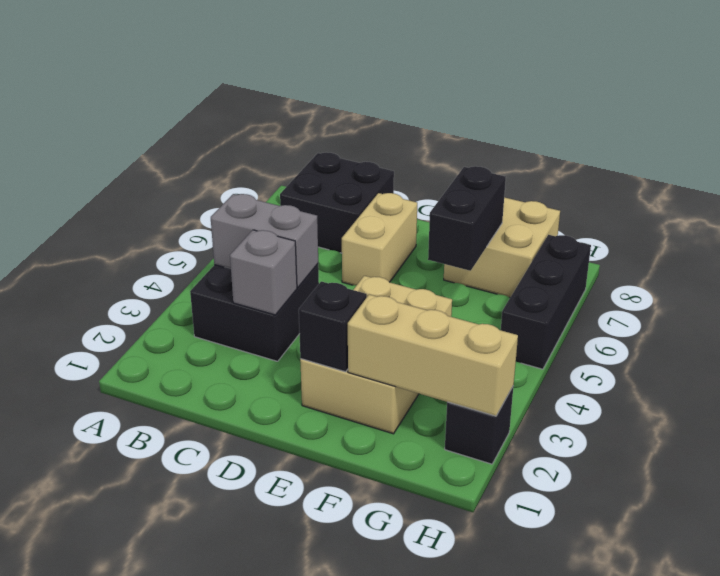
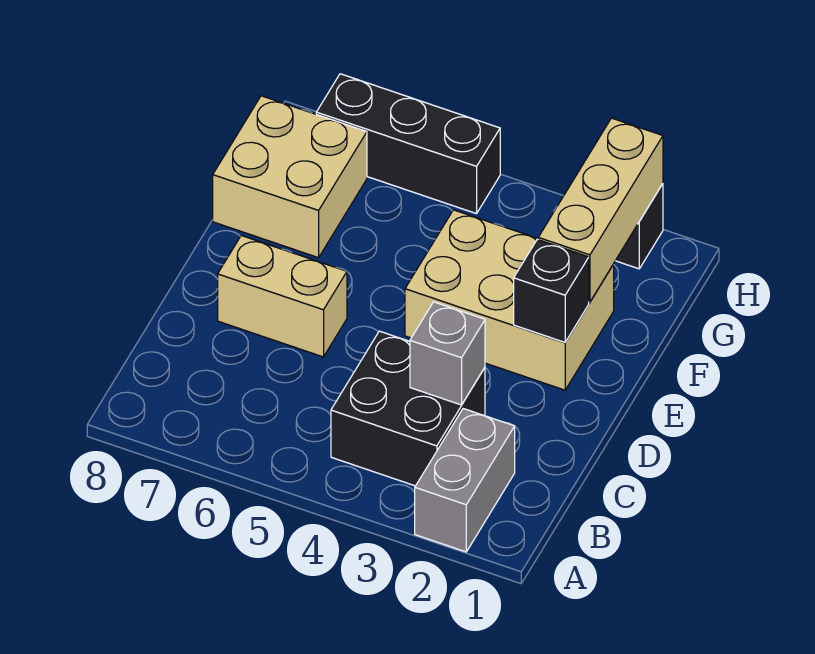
grey 1x2 brick [211,194,318,288] -> grey 1x2 brick moved to [415,409,515,552]
black 2x2 brick [280,152,394,253] -> none
black 1x2 brick [428,166,506,271] -> none

